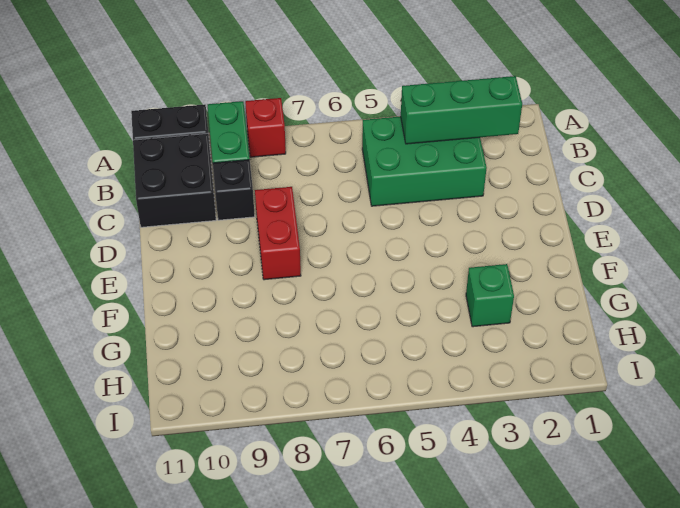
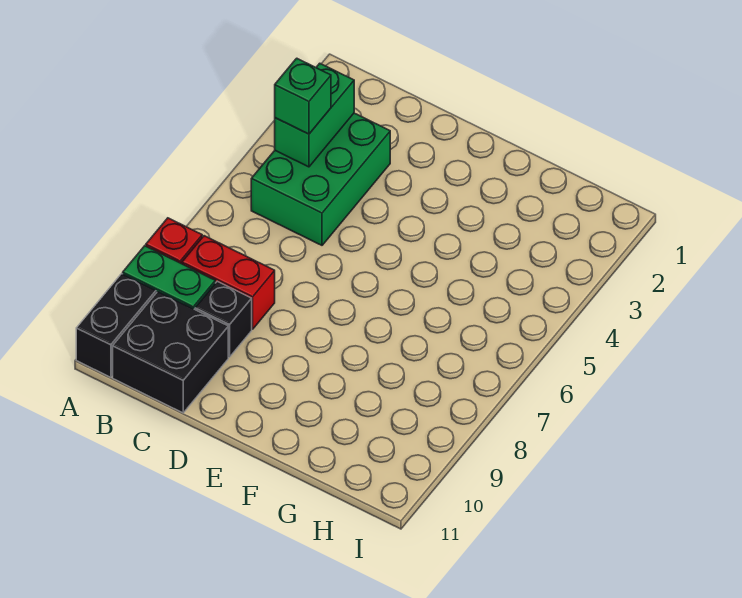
green 1x3 brick [401,76,522,144] -> green 1x2 brick [275,63,354,167]
red 1x2 brick [255,187,301,280] -> red 1x2 brick moved to [182,236,275,329]
green 1x1 brick [466,264,514,327] -> green 1x1 brick moved to [275,58,331,134]

